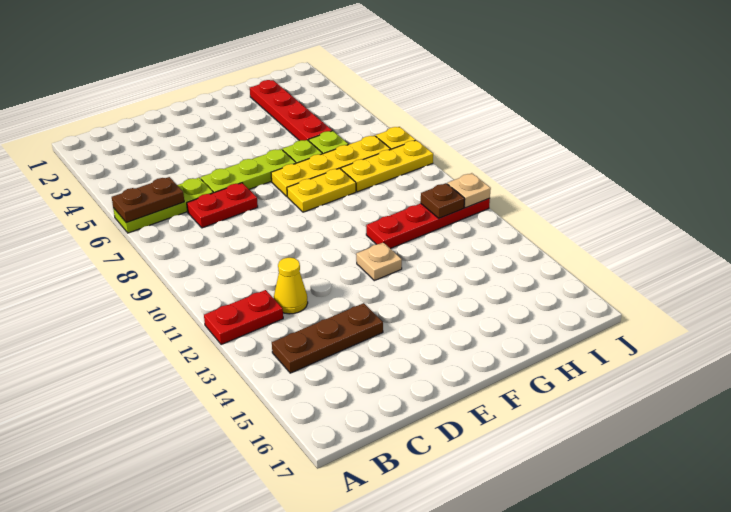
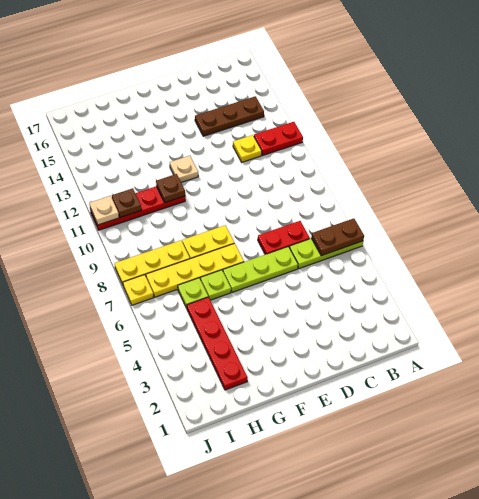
yellow 1x1 cone [274,258,308,314] -> yellow 1x1 plate [233,135,262,162]
none -> brown 1x1 plate [156,174,185,203]

